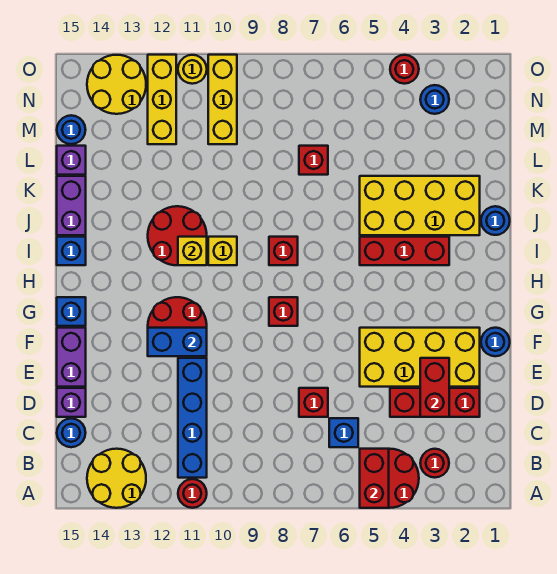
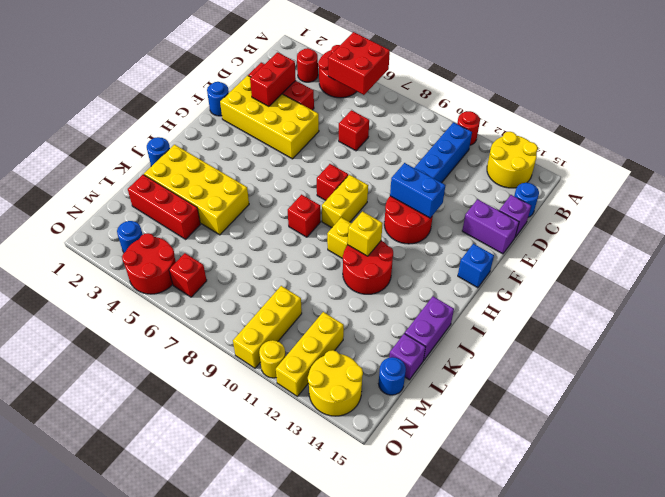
red 1x2 brick [360,449,389,508] -> red 2x2 brick [328,32,390,95]
blue 1x1 brick [329,418,358,447] -> none
purple 1x2 brick [57,328,86,387] -> purple 1x2 brick turned to [462,199,519,254]
none -> yellow 1x2 brick [322,175,368,228]
red 1x3 brick [360,237,449,265] -> red 1x3 brick moved to [128,175,201,239]
blue 1x1 brick [57,237,86,265] -> none
red 1x1 brick [299,146,328,175] -> red 1x1 brick moved to [169,253,207,297]
red 1x1 round brick [390,55,419,84] -> red 2x2 round brick [122,233,176,294]

